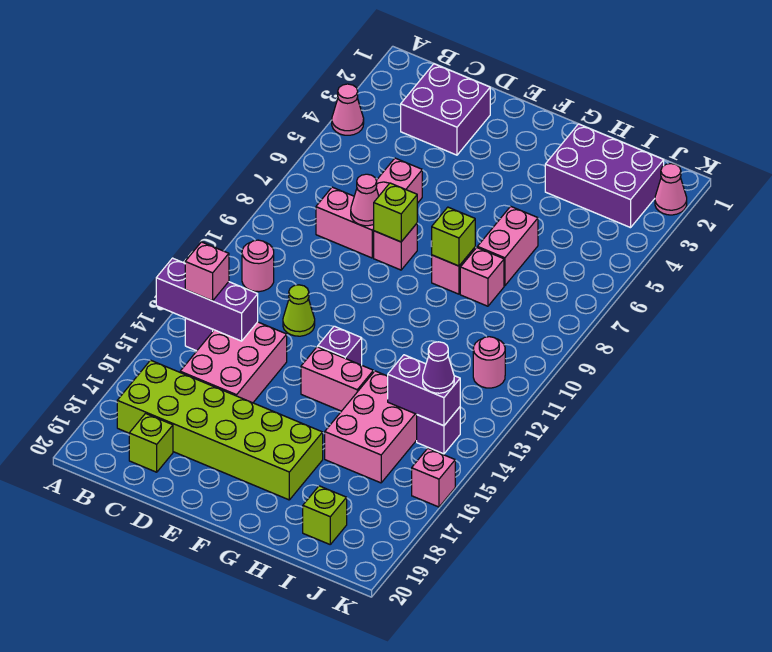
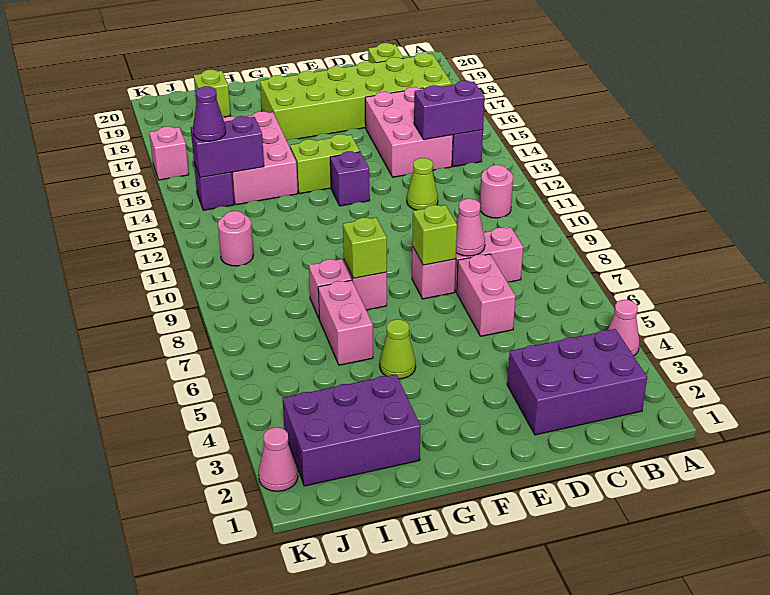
purple 1x3 brick [156,258,258,341] -> purple 1x2 brick [414,80,485,140]
pink 1x1 brick [185,242,229,301] -> none
purple 2x2 brick [401,64,490,155] -> purple 2x3 brick [507,329,647,435]
pink 1x2 brick [301,347,373,411] -> lime 1x2 brick [290,134,360,194]
none -> lime 1x1 cone [380,319,416,379]

